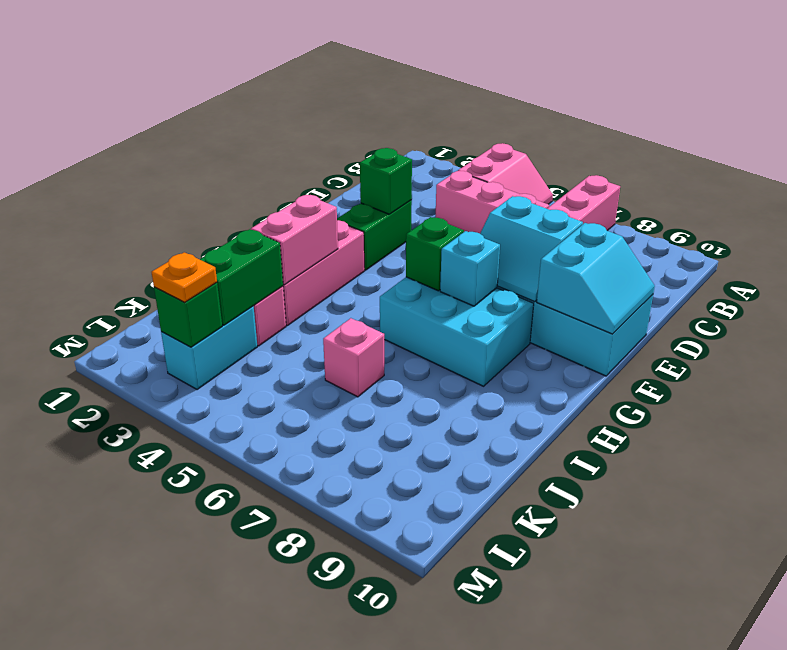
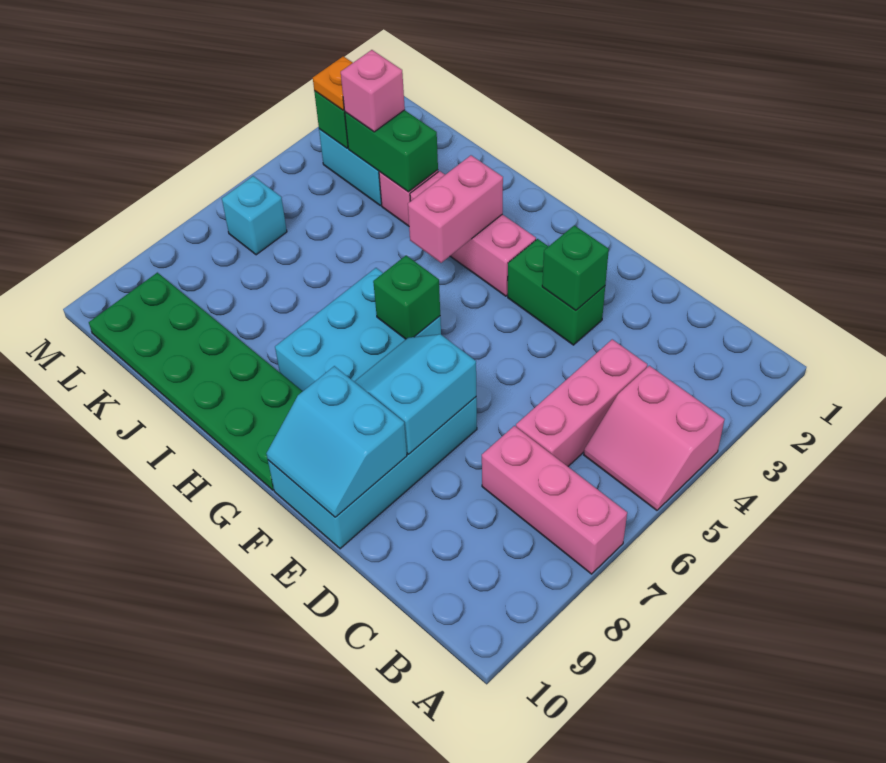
cyan 1x1 brick [440,231,500,306] -> cyan 1x1 brick moved to [222,176,287,255]
none -> green 2x6 plate [89,273,303,490]
pink 1x2 brick [251,195,338,285] -> pink 1x2 brick turned to [408,155,503,263]
pink 1x1 brick [323,318,384,397] -> pink 1x1 brick moved to [341,50,405,132]

